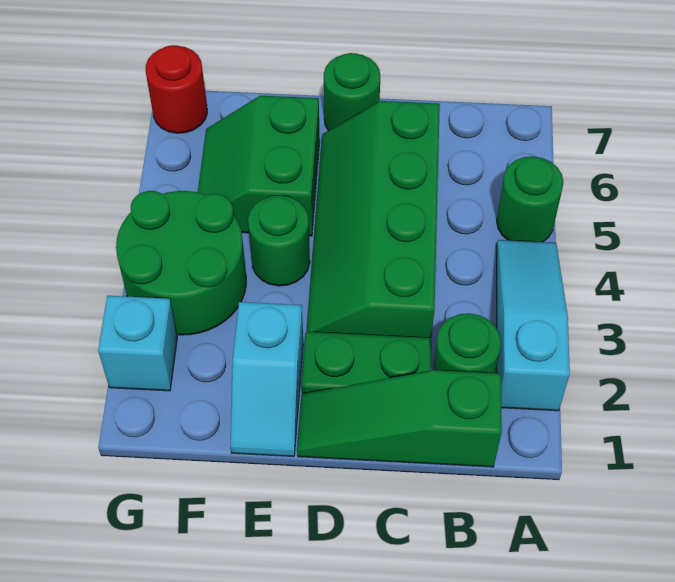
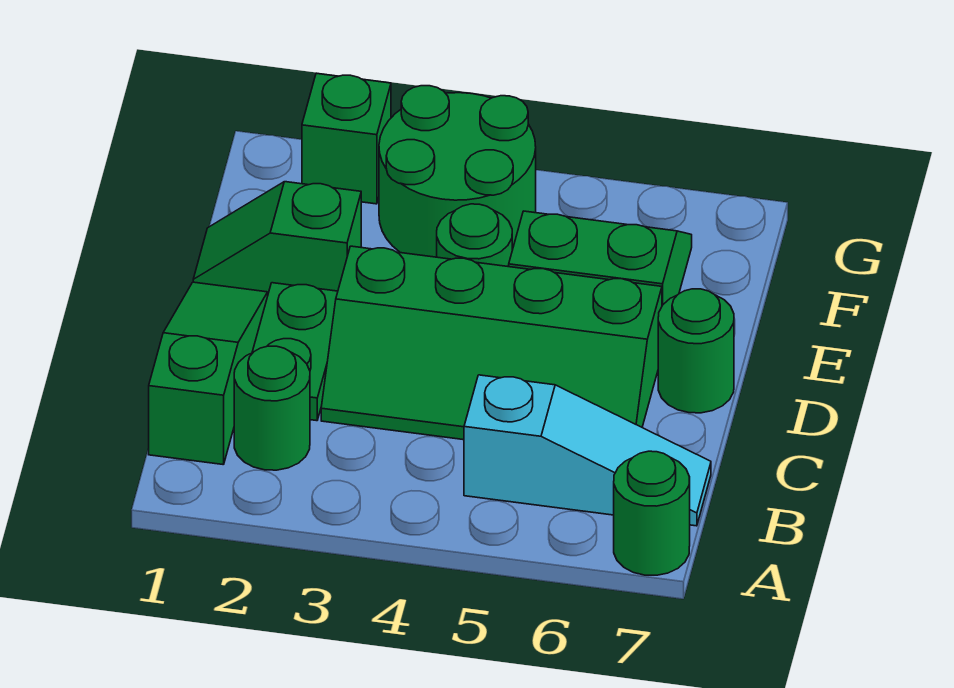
cyan 1x3 slope [497,240,570,411] -> cyan 1x3 slope moved to [464,375,711,526]
green 1x1 round brick [497,156,563,242] -> green 1x1 round brick moved to [614,451,690,575]
green 2x4 slope [307,101,440,338] -> green 2x4 slope turned to [321,246,662,440]
cyan 1x2 slope [231,302,303,456] -> green 1x2 slope [193,182,361,293]
cyan 1x1 brick [98,296,177,391] -> green 1x1 brick [302,73,391,204]
red 1x1 round brick [146,45,207,133] -> none

